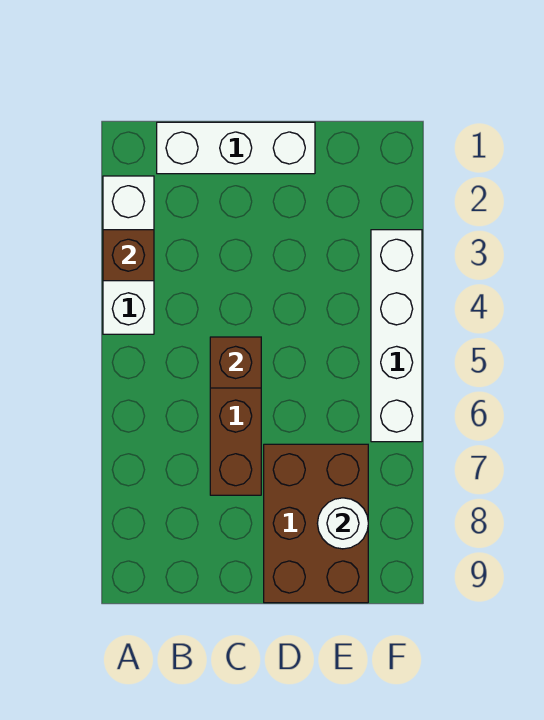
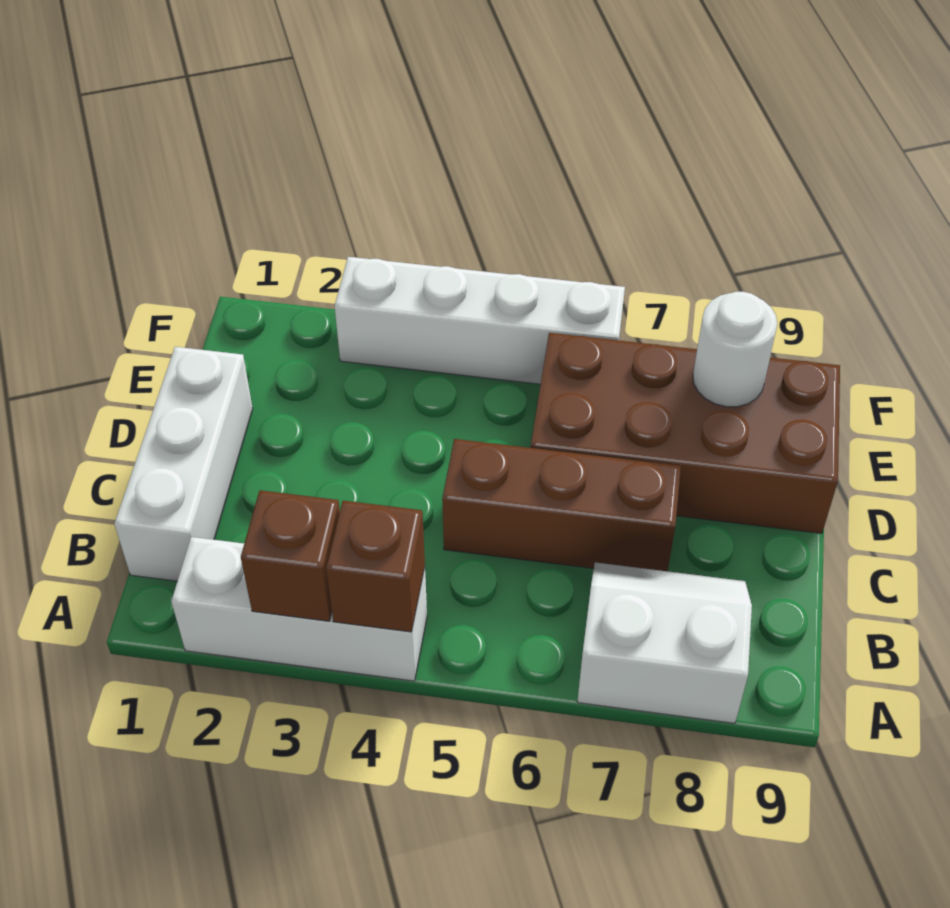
none -> white 2x2 slope [577,562,752,723]
brown 1x1 brick [210,337,261,388] -> brown 1x1 brick moved to [326,501,425,632]
brown 2x3 brick [264,444,368,603] -> brown 2x4 brick [531,333,840,533]

